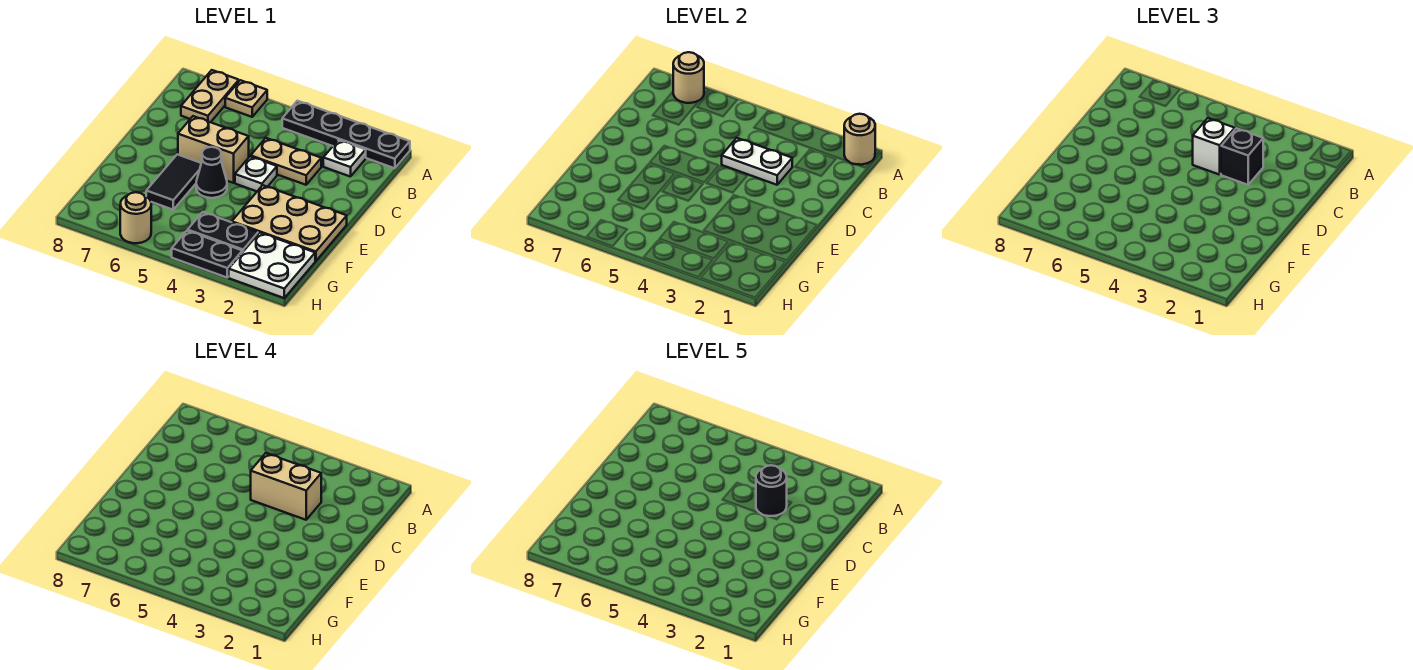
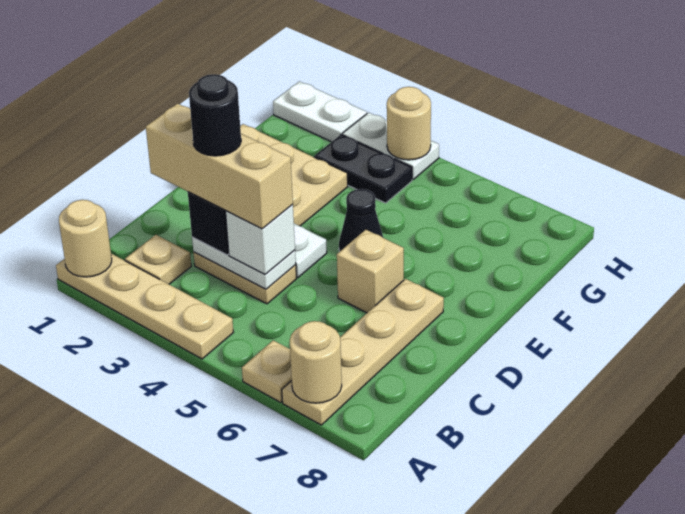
black 1x4 plate [282,101,410,168] -> tan 1x4 plate [56,254,234,359]
tan 1x2 plate [181,70,239,122] -> tan 1x4 plate [282,279,444,425]
white 1x1 plate [323,140,366,177] -> tan 1x1 plate [125,235,191,284]
tan 1x2 brick [251,453,321,520] -> tan 1x3 brick [146,104,293,229]
tan 1x2 brick [178,116,249,183] -> tan 1x1 brick [337,230,404,313]
black 1x2 tile [146,154,201,210] -> none
white 2x2 plate [229,233,315,298] -> white 1x2 plate [273,81,367,142]
black 1x2 plate [172,231,242,277] -> white 1x2 plate [342,113,439,179]
tan 1x1 round brick [120,192,151,243] -> tan 1x1 round brick moved to [387,87,431,160]

